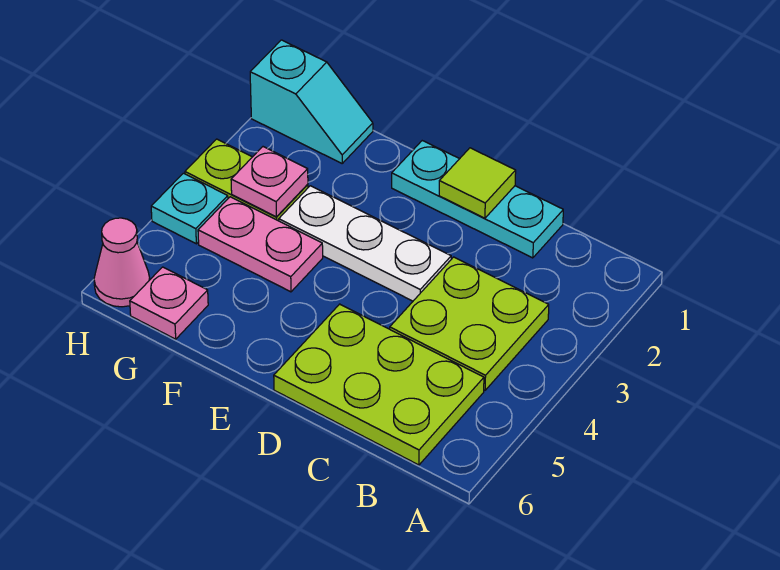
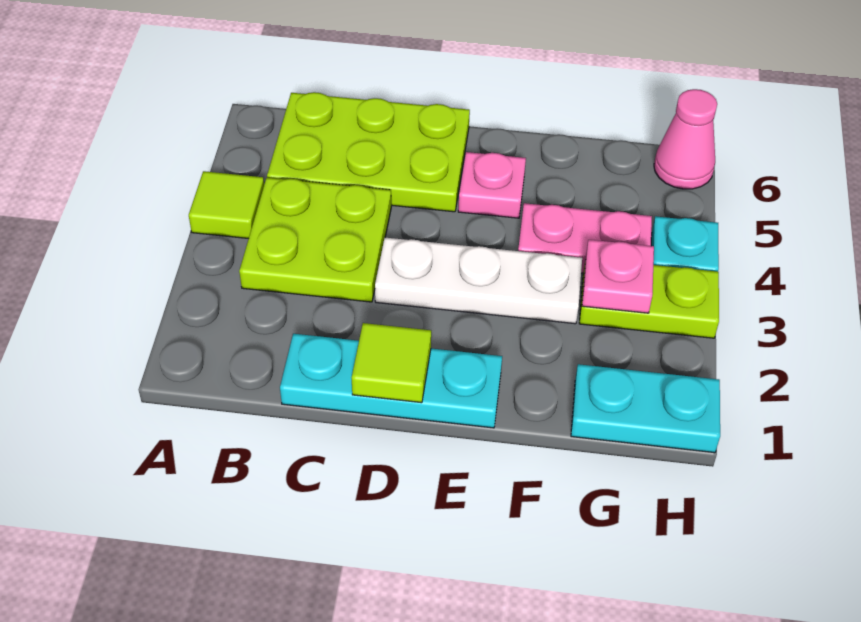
none -> lime 1x1 tile [189,171,264,239]
cyan 1x2 slope [250,40,373,163] -> cyan 1x2 plate [571,364,720,453]
pink 1x1 plate [130,267,208,339] -> pink 1x1 plate moved to [458,152,526,218]

